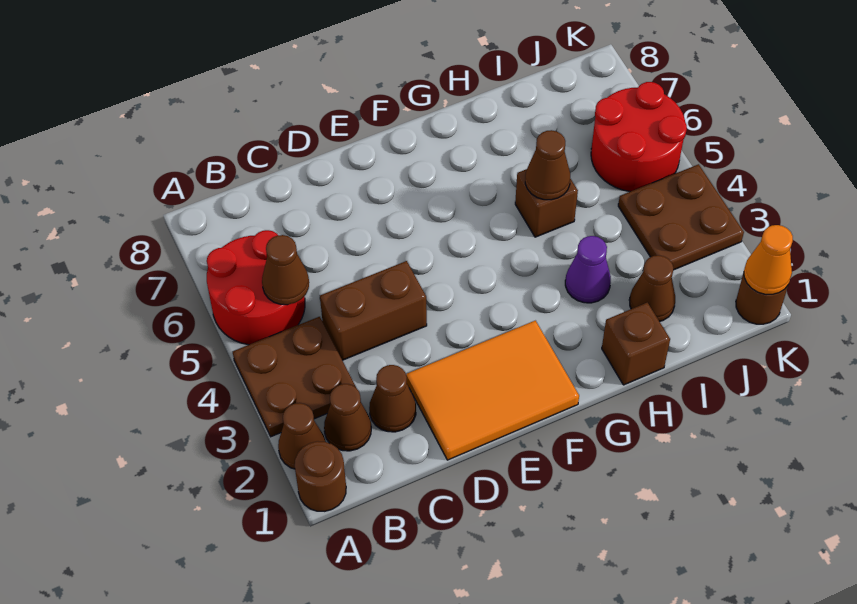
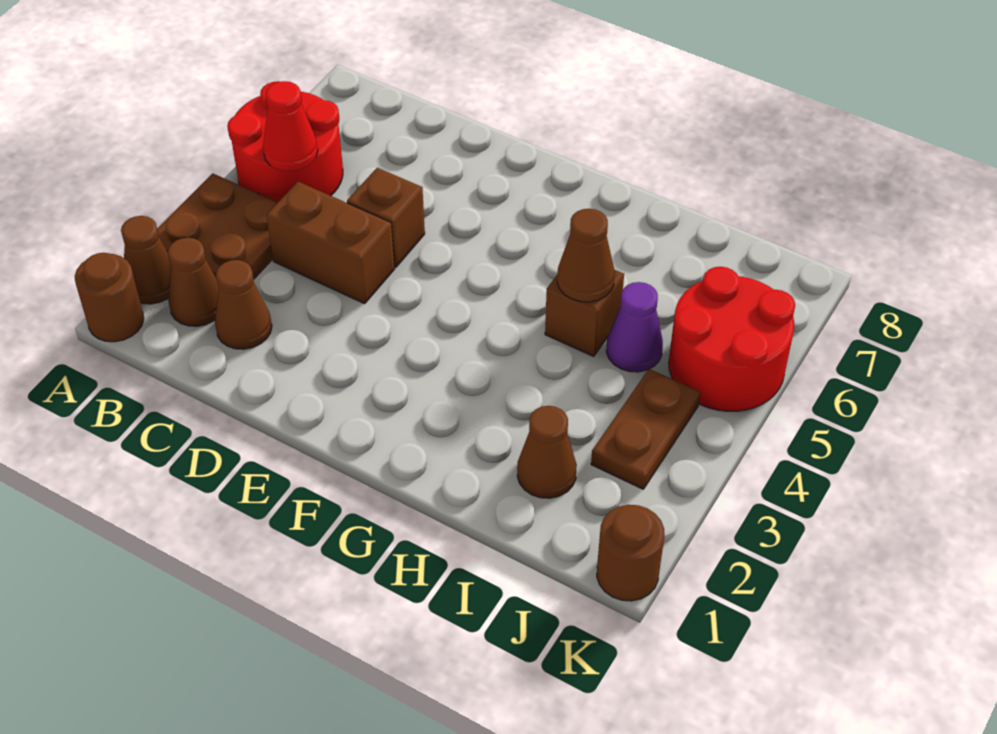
brown 1x1 cone [262,235,309,305] -> red 1x1 cone [263,81,318,171]
orange 2x3 tile [406,321,579,460] -> none
brown 1x1 brick [602,303,670,385] -> brown 1x1 brick moved to [347,168,425,267]
purple 1x1 cone [565,236,611,303] -> purple 1x1 cone moved to [606,282,663,372]
brown 2x2 plate [618,164,744,270] -> brown 1x2 plate [591,369,700,489]
orange 1x1 cone [744,225,793,295] -> none

